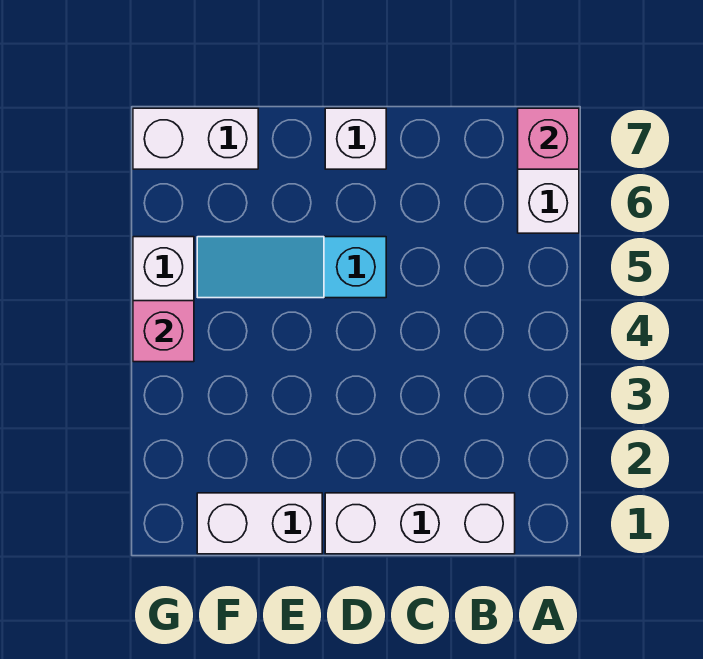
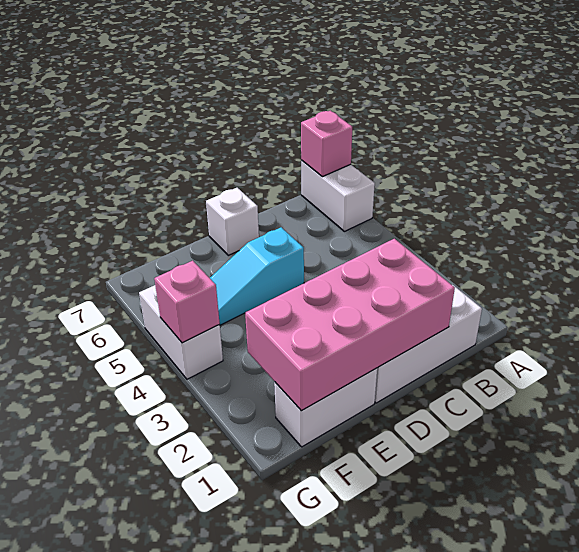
none -> pink 2x4 brick [245,239,455,411]
white 1x2 brick [133,108,258,169] -> none

